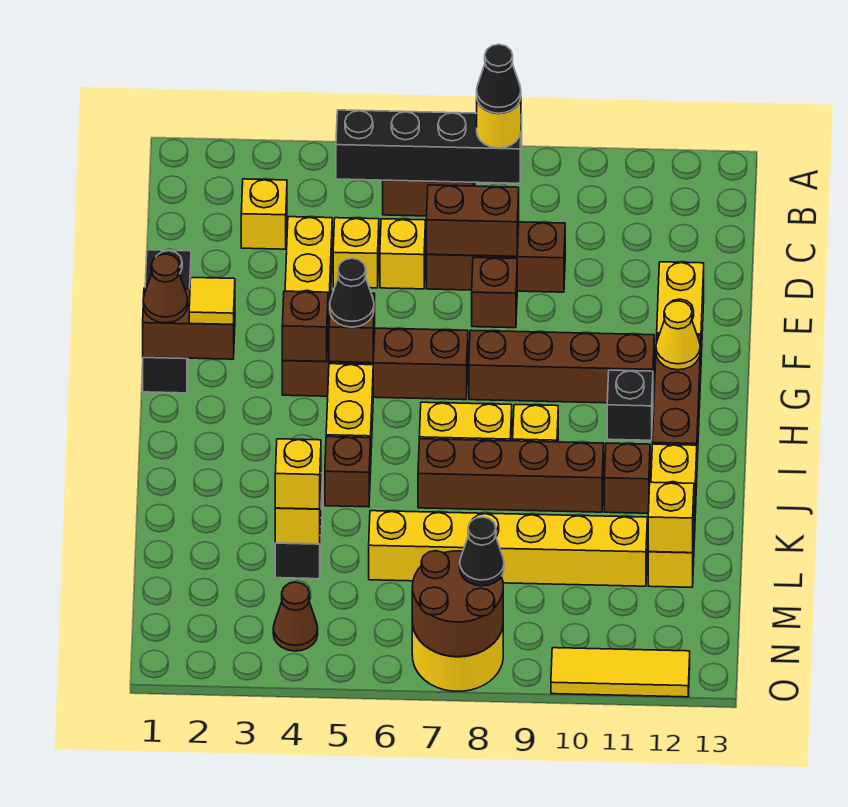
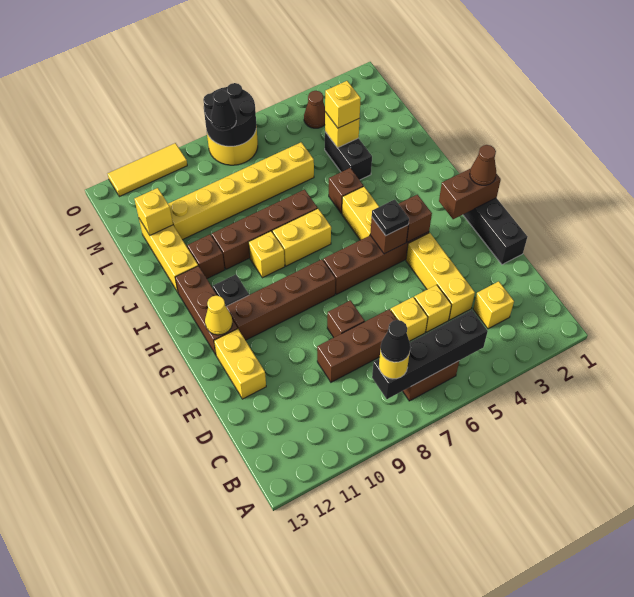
brown 1x2 brick [426,185,519,256] -> none
yellow 1x1 tile [189,278,235,325] -> none
black 1x1 cone [330,258,374,327] -> black 1x1 plate [372,200,409,235]
brown 2x2 round brick [412,551,503,657] -> black 2x2 round brick [203,83,256,146]

